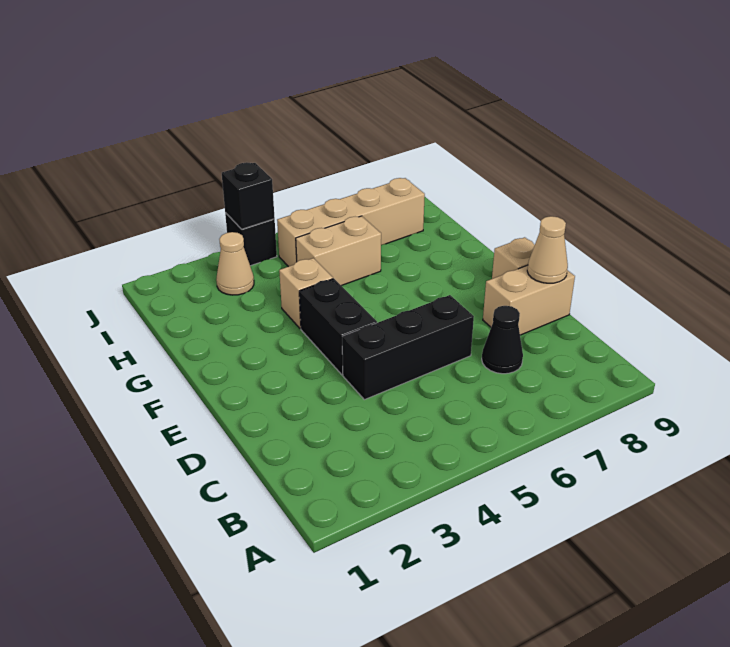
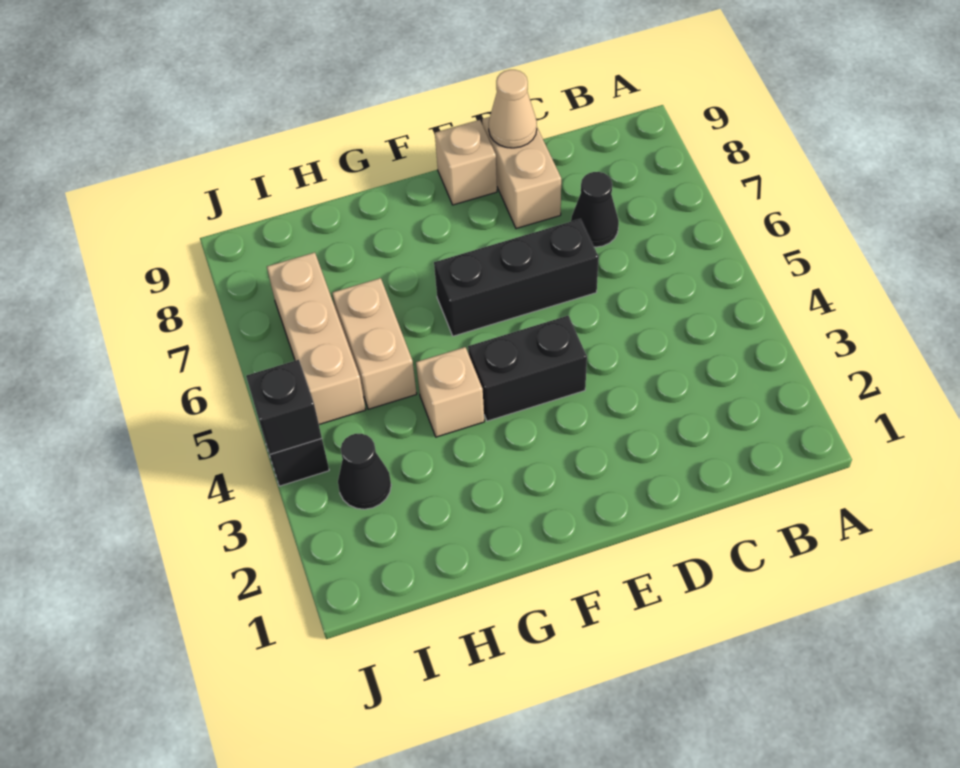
black 1x3 brick [342,295,474,400] -> black 1x3 brick turned to [434,219,599,336]
tan 1x1 cone [216,232,254,295] -> black 1x1 cone [338,434,391,509]
tan 1x4 brick [277,178,425,267] -> tan 1x3 brick [267,252,366,424]

